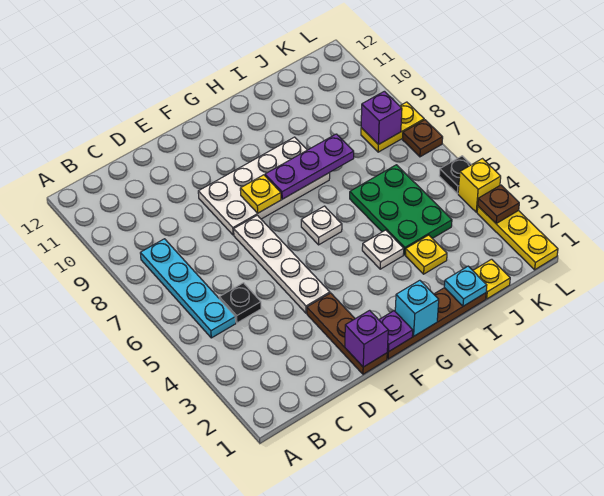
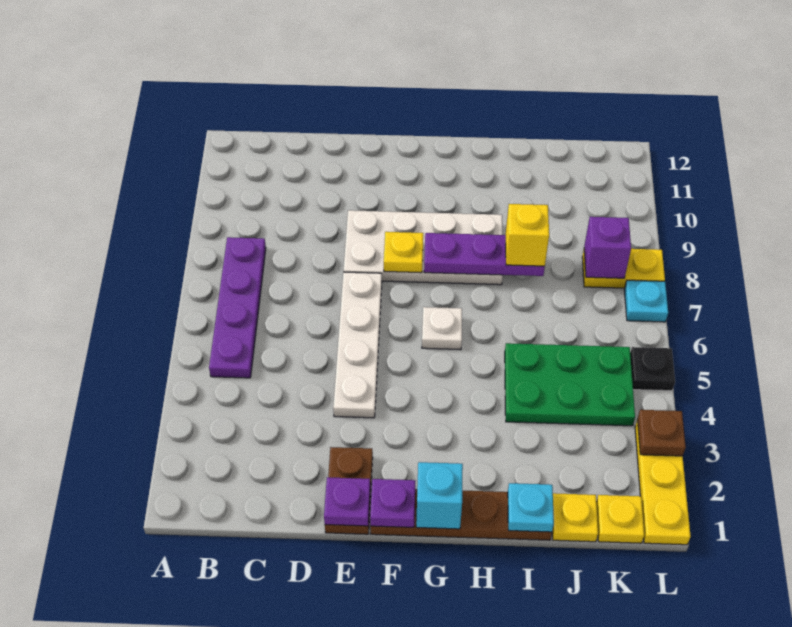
cyan 1x4 plate [140,239,236,338] -> purple 1x4 plate [209,237,266,378]
black 1x1 plate [219,283,261,323] -> none
brown 1x3 plate [307,293,387,374] -> brown 1x2 plate [325,447,373,534]
purple 1x1 brick [345,310,388,367] -> purple 1x1 plate [324,477,370,526]
white 1x1 plate [362,230,404,269] -> none
yellow 1x1 plate [405,235,447,274] -> yellow 1x1 plate moved to [596,495,644,543]
green 2x3 plate [350,165,452,255] -> green 2x3 plate turned to [505,343,635,426]
yellow 1x1 brick [458,159,501,212] -> yellow 1x1 brick moved to [506,204,549,266]
brown 1x1 plate [403,120,443,157] -> cyan 1x1 plate [624,280,668,322]

